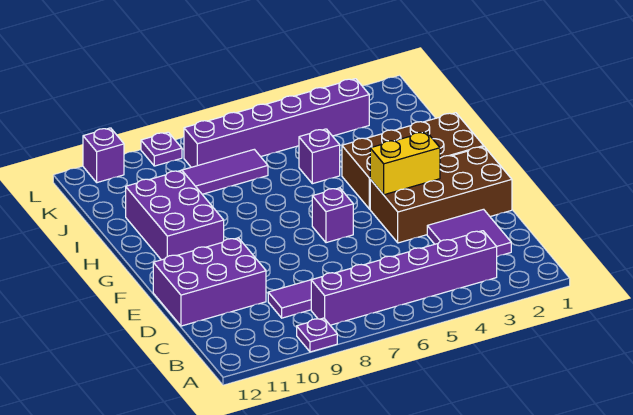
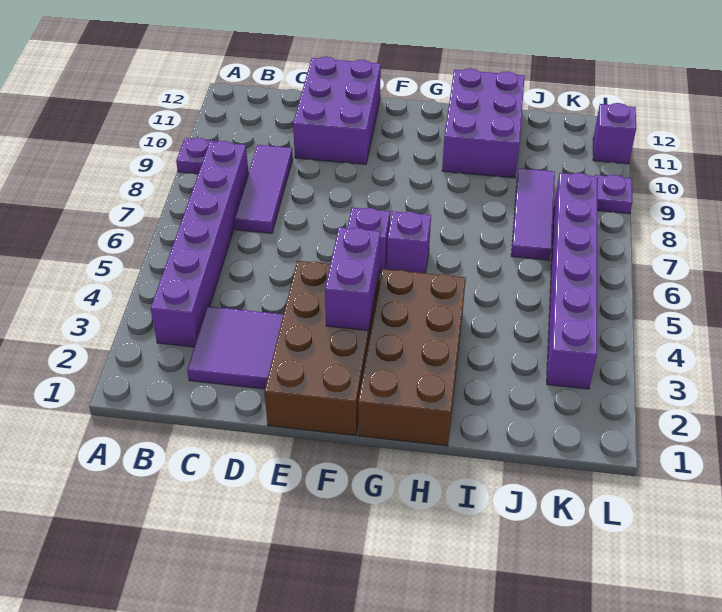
yellow 1x2 brick [370,132,440,195] -> purple 1x2 brick [325,227,380,331]
purple 2x3 brick [126,170,224,260] -> purple 2x3 brick turned to [442,68,525,178]
purple 1x1 brick [299,129,340,184] -> purple 1x1 brick moved to [387,211,431,273]

